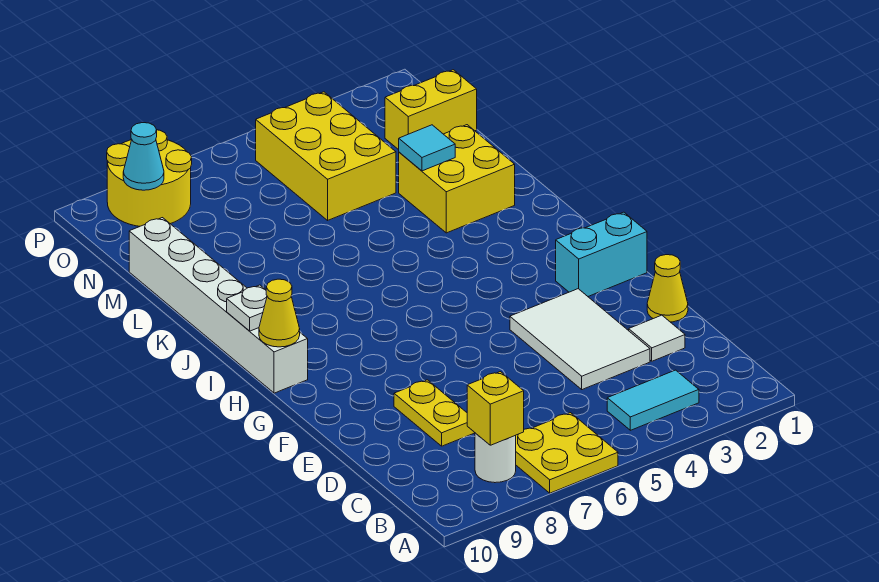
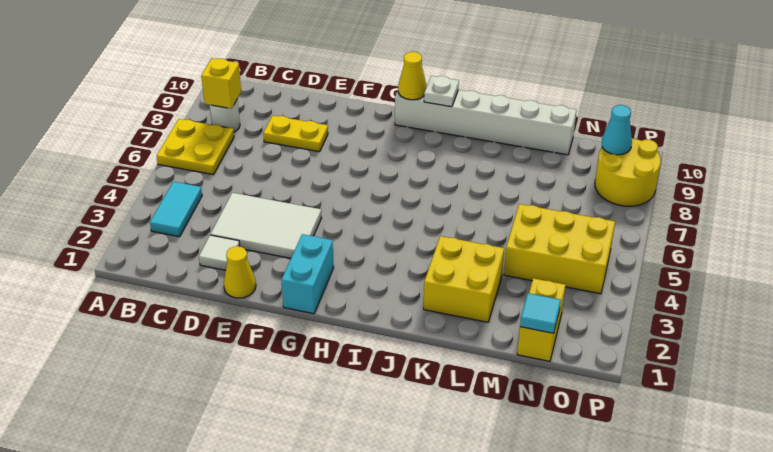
cyan 1x1 tile [399,125,455,171] -> cyan 1x1 tile moved to [520,293,561,333]

